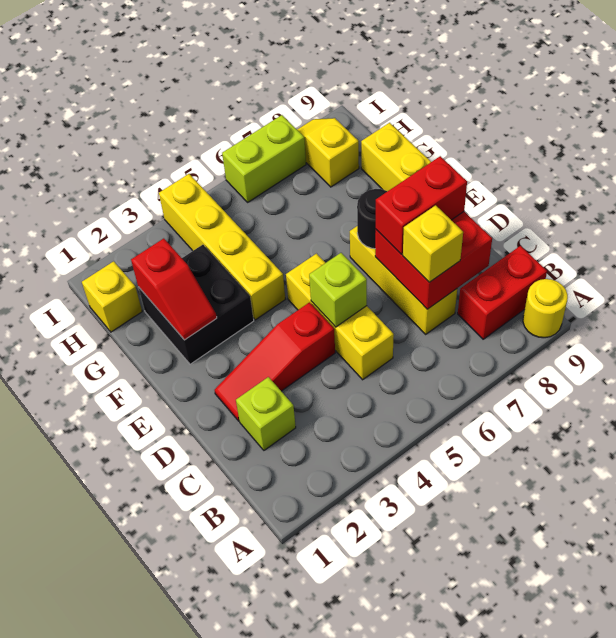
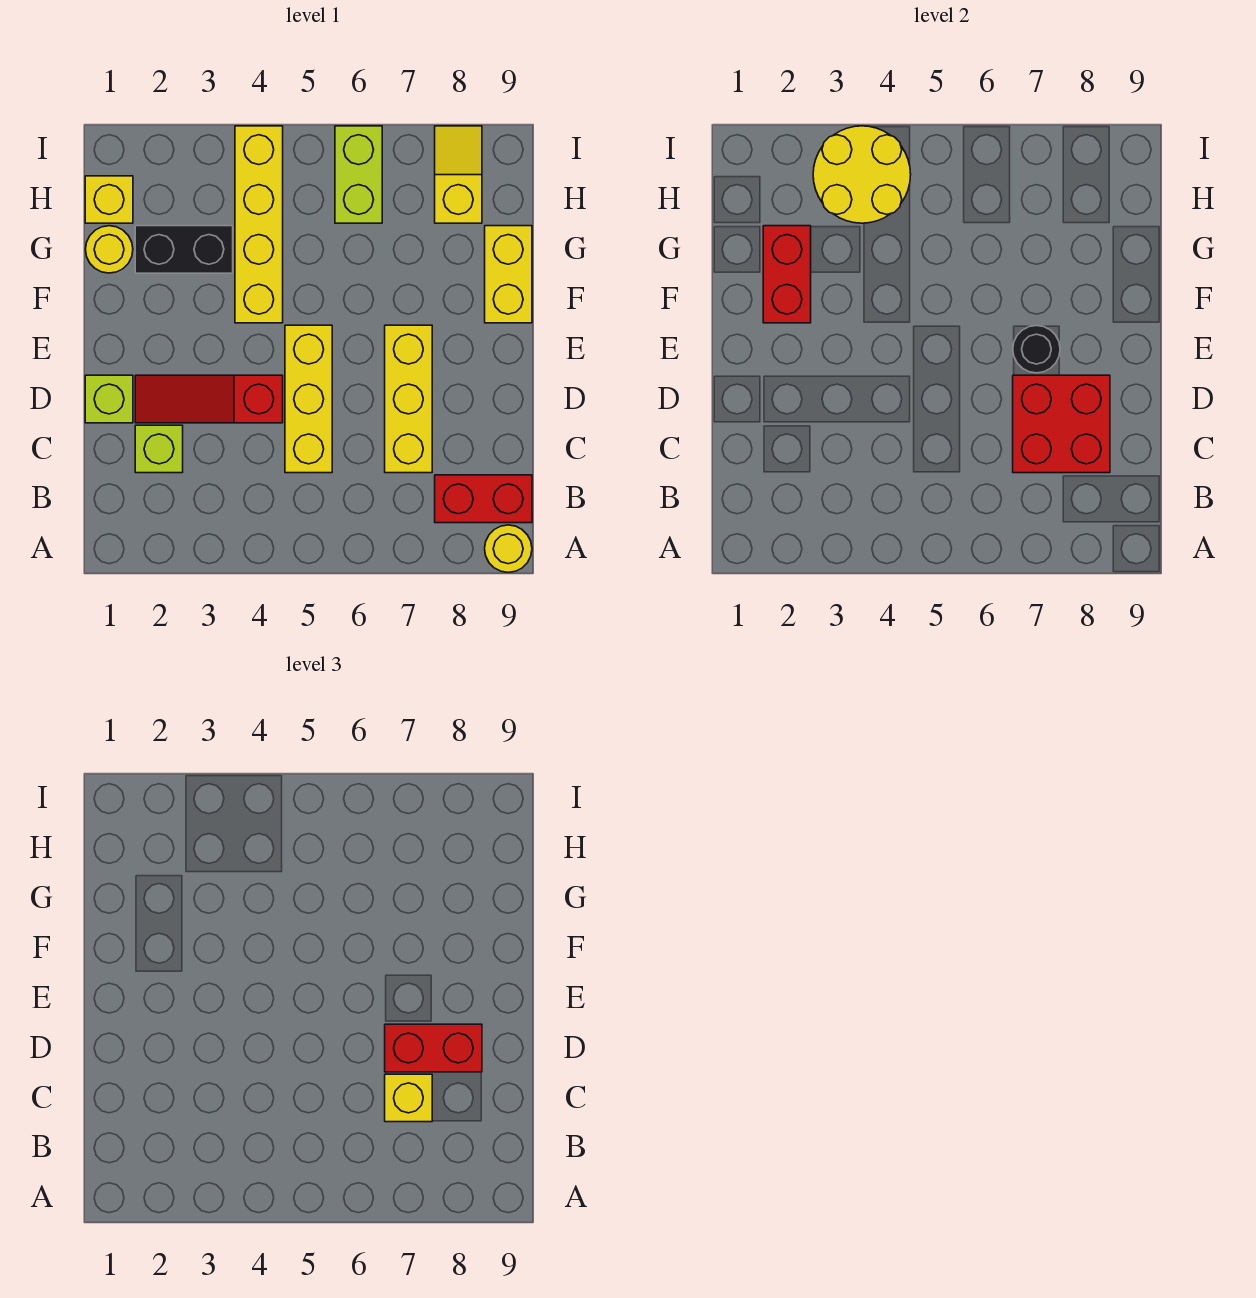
lime 1x1 brick [309,253,367,327] -> lime 1x1 brick moved to [85,375,133,423]
black 2x2 brick [138,245,254,364] -> black 1x2 brick [135,226,233,273]
red 1x2 slope [131,238,217,340] -> red 1x2 brick [763,226,811,323]
none -> yellow 1x1 round brick [85,226,133,273]
none -> yellow 2x2 round brick [813,126,911,223]
lime 1x2 brick [222,115,306,202] -> lime 1x2 brick turned to [335,126,382,223]

